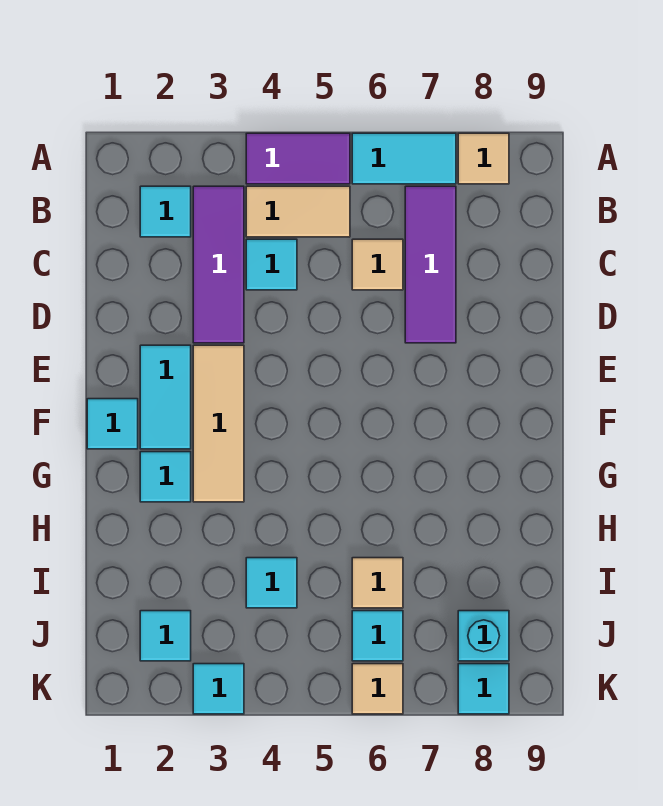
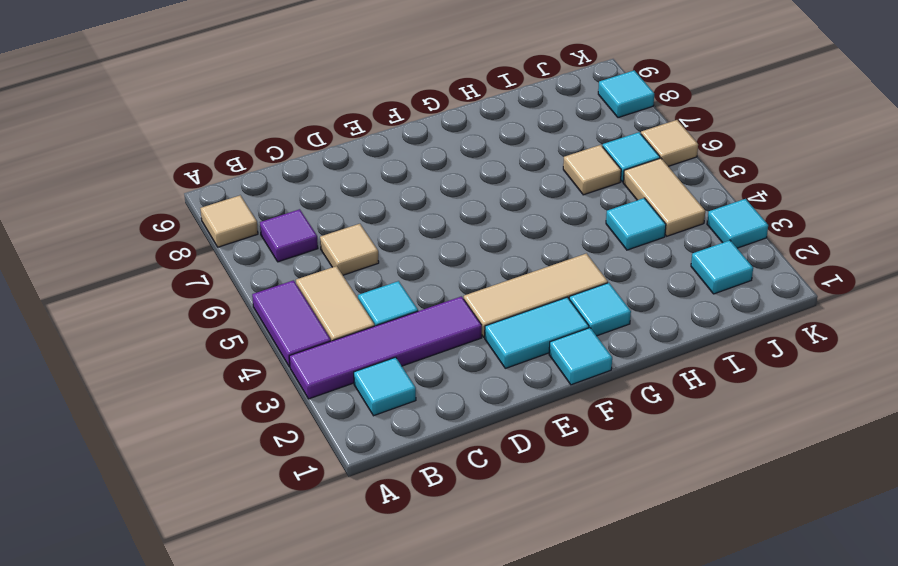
cyan 1x2 tile [352,133,456,184] -> none
purple 1x3 tile [193,186,244,343] -> purple 1x4 tile [289,296,482,399]
purple 1x3 tile [405,186,456,343] -> purple 1x1 tile [260,209,318,262]
none -> tan 1x2 tile [623,158,705,236]
cyan 1x1 brick [458,611,509,661] -> none

